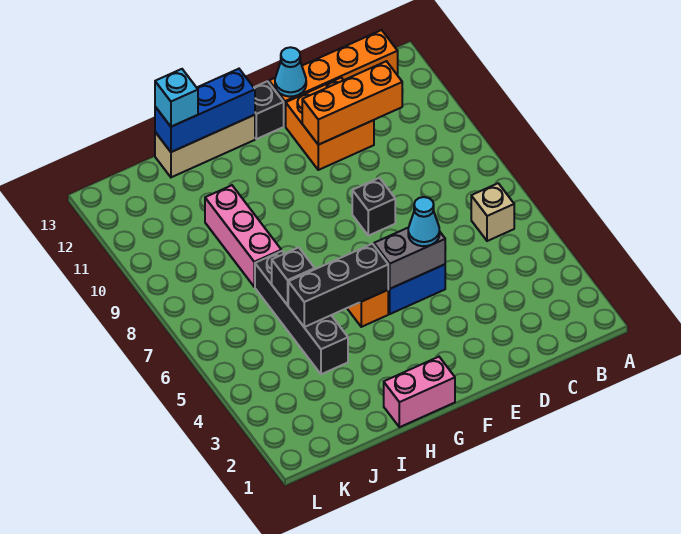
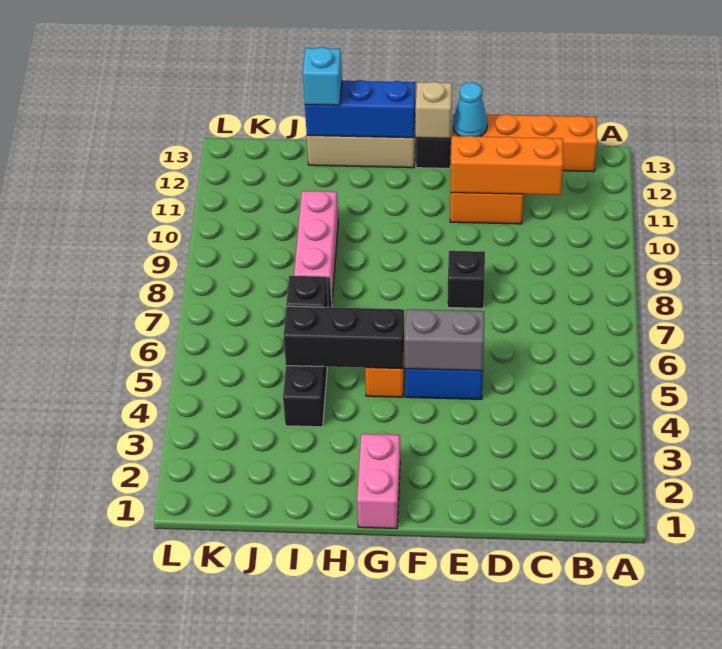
tan 1x1 brick [471,183,514,241] -> tan 1x1 brick moved to [416,82,452,138]
cyan 1x1 cone [408,197,440,246] -> none
pink 1x2 brick [384,357,455,427] -> pink 1x2 brick turned to [357,434,400,529]

